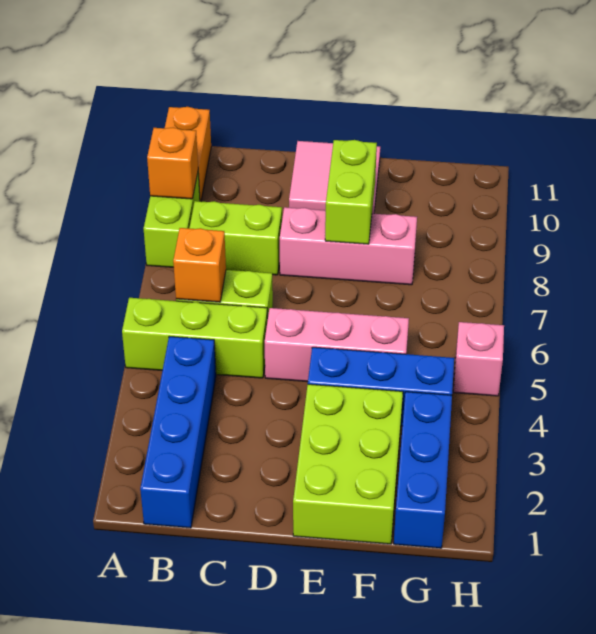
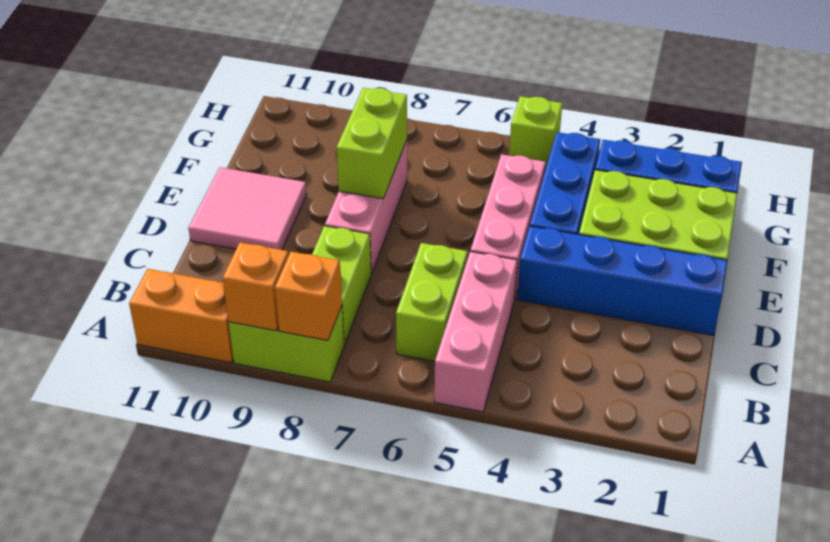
lime 1x3 brick [122,298,267,378] -> pink 1x3 brick [434,252,517,412]
blue 1x4 brick [140,337,216,528] -> blue 1x4 brick moved to [517,226,728,336]
orange 1x1 brick [173,228,226,302] -> orange 1x1 brick moved to [275,252,342,340]
lime 1x2 brick [325,140,377,244] -> lime 1x2 brick turned to [337,88,407,199]
pink 1x1 brick [453,322,504,396] -> lime 1x1 brick [509,96,562,170]

